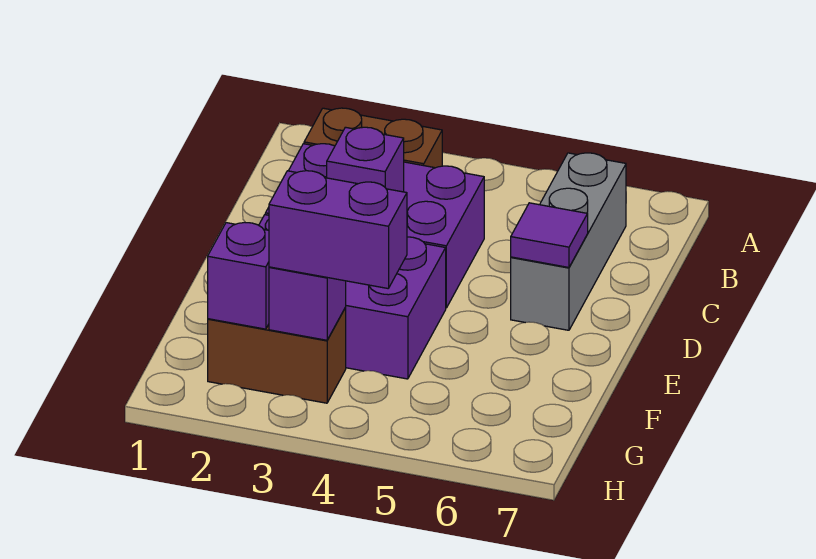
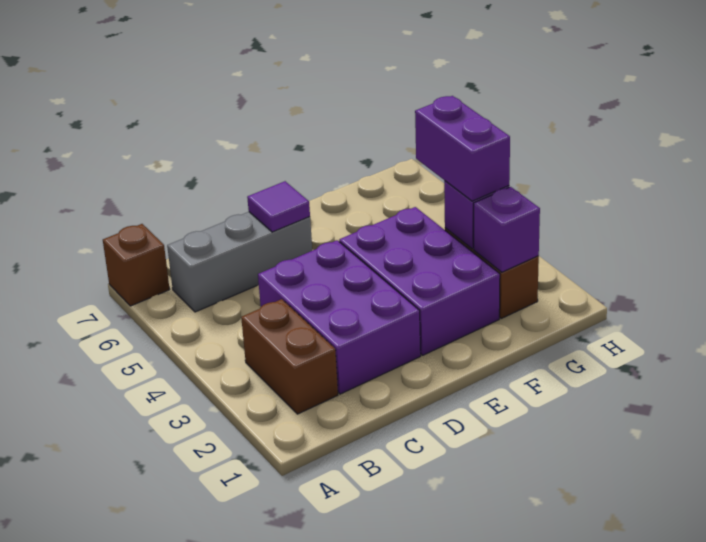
none -> brown 1x1 brick [103,224,170,306]
purple 1x1 brick [327,127,404,192] -> none

